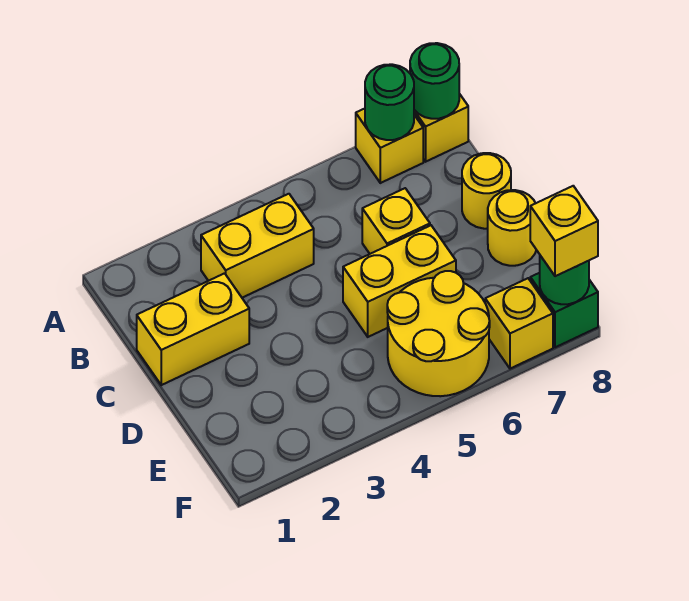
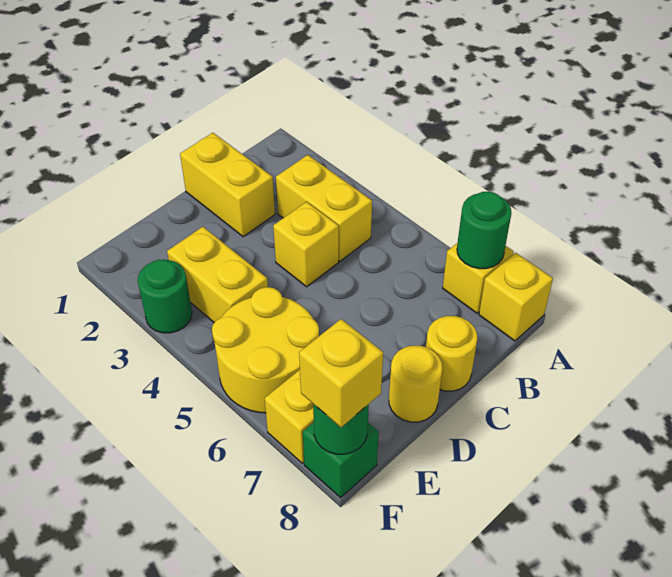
green 1x1 round brick [410,43,459,119] -> green 1x1 round brick moved to [138,260,192,333]
yellow 1x1 brick [362,188,430,254] -> yellow 1x1 brick moved to [273,202,339,287]
yellow 1x2 brick [343,225,456,337] -> yellow 1x2 brick moved to [167,227,268,322]

